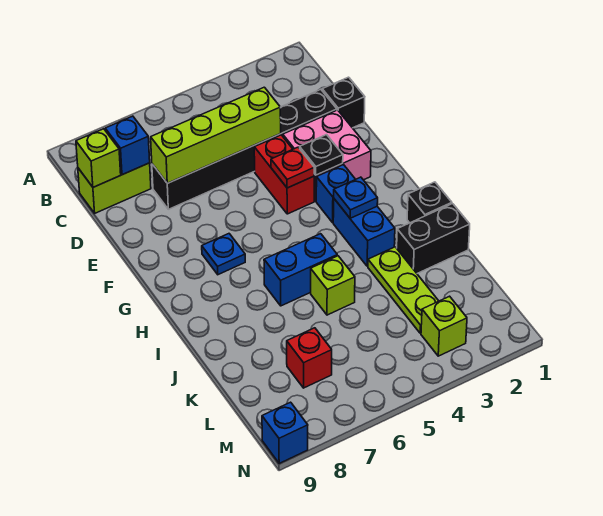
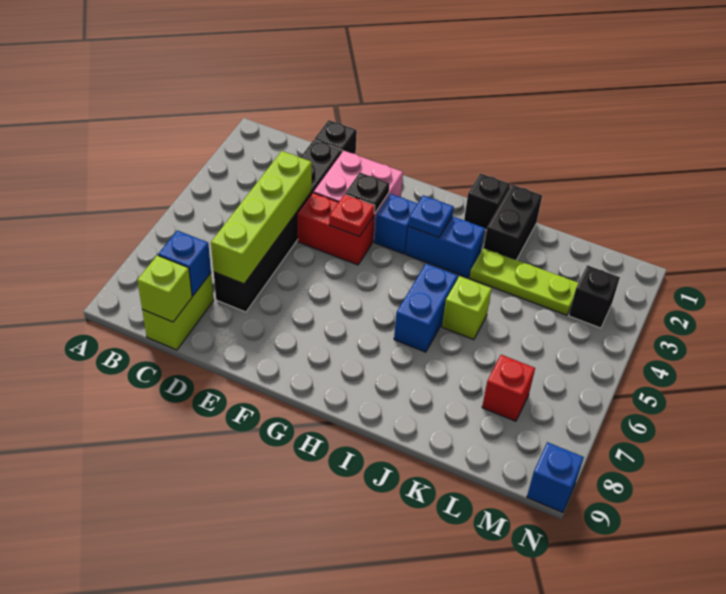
blue 1x1 plate [202,234,245,275] -> none
lime 1x1 brick [421,296,467,356] -> black 1x1 brick [569,265,620,328]

